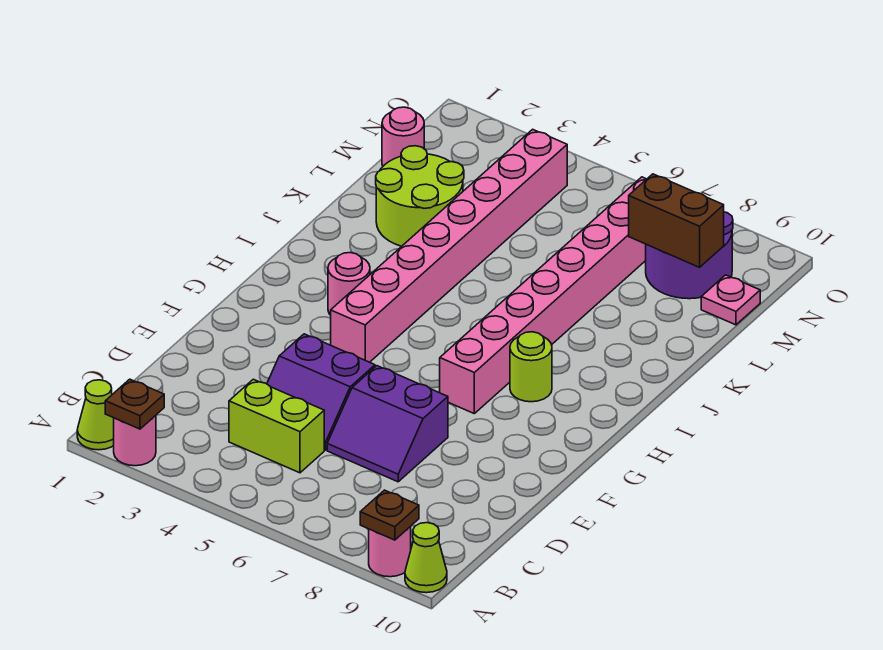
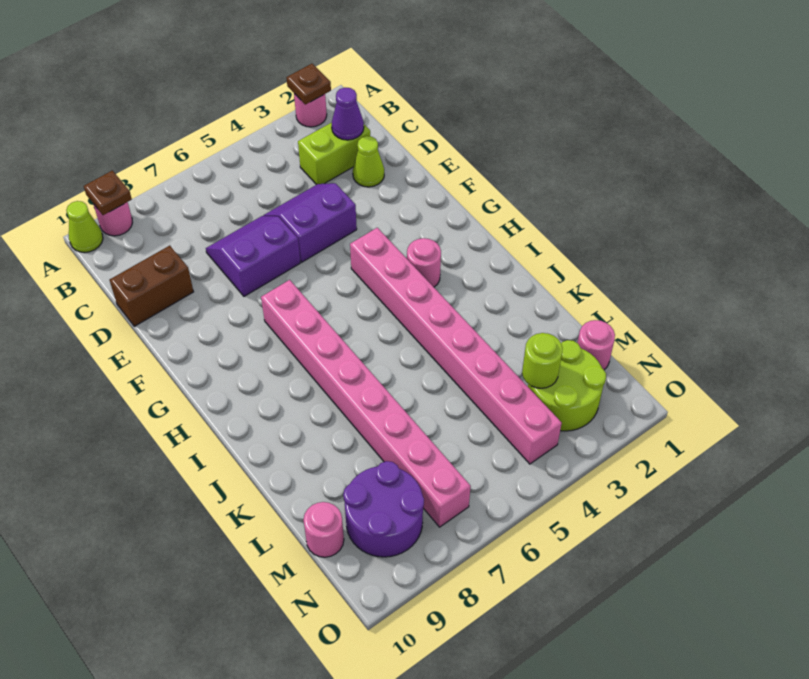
lime 1x1 cone [77,380,114,450] -> lime 1x1 cone moved to [353,136,384,187]
none -> purple 1x1 cone [332,87,364,140]
lime 1x2 brick [229,379,324,473] -> lime 1x2 brick moved to [298,123,370,185]
lime 1x1 round brick [510,332,552,402] -> lime 1x1 round brick moved to [522,333,563,388]
lime 2x2 round brick [376,146,464,246] -> lime 2x2 round brick moved to [528,340,606,431]
brown 1x2 brick [629,174,724,267] -> brown 1x2 brick moved to [110,246,193,326]
pink 1x1 plate [701,275,760,325] -> pink 1x1 round brick [303,502,344,557]

